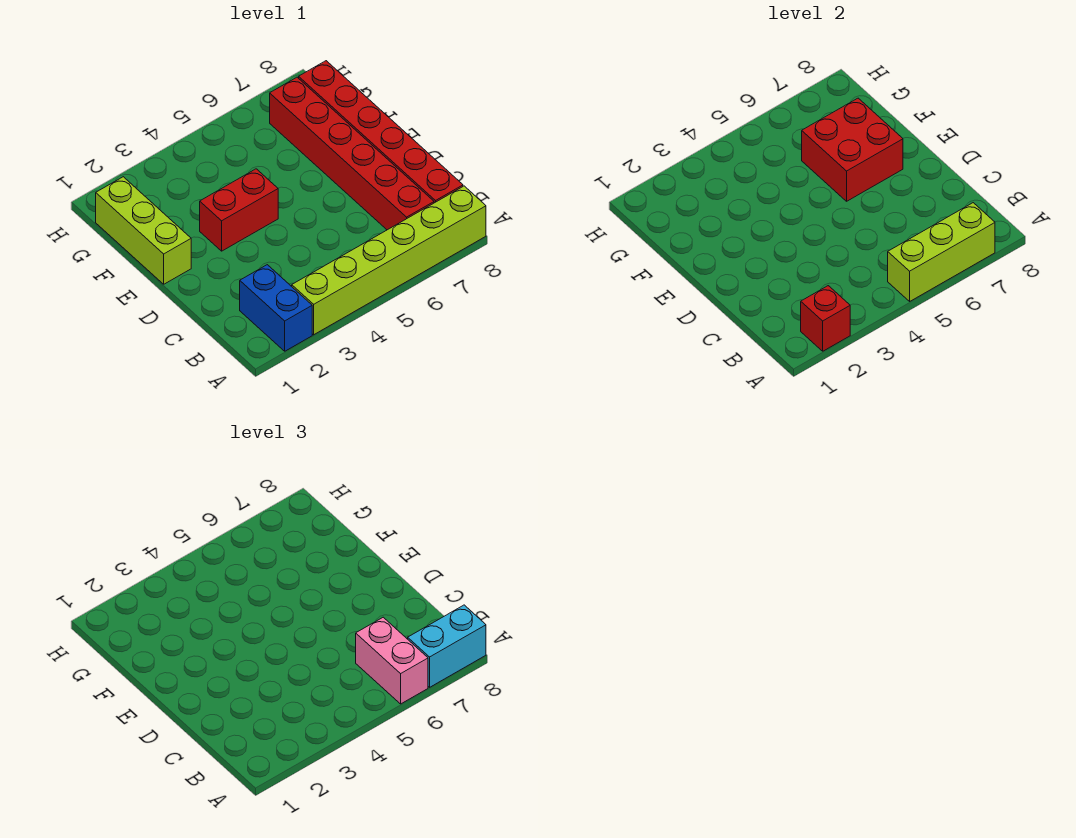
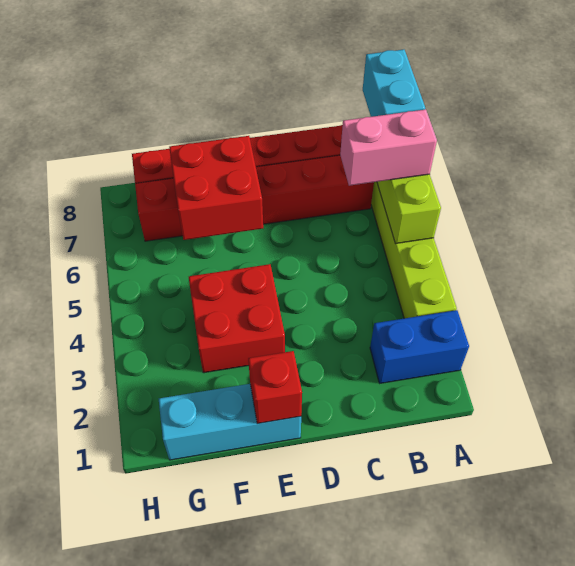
red 1x1 brick [801,286,850,351] -> red 1x1 brick moved to [248,351,302,424]
lime 1x3 brick [96,177,191,284] -> cyan 1x3 brick [159,384,301,460]
red 1x2 brick [200,169,278,251] -> red 2x2 brick [189,264,285,373]

